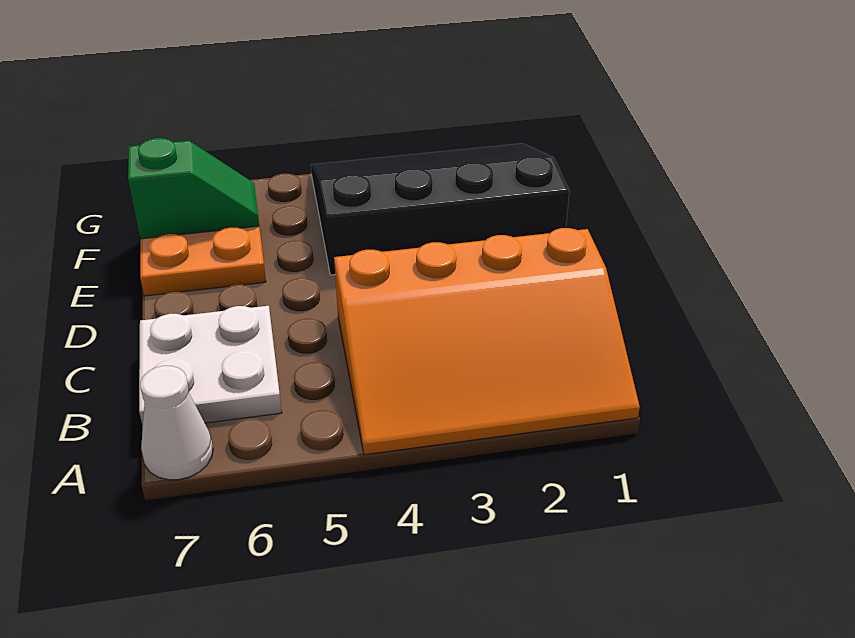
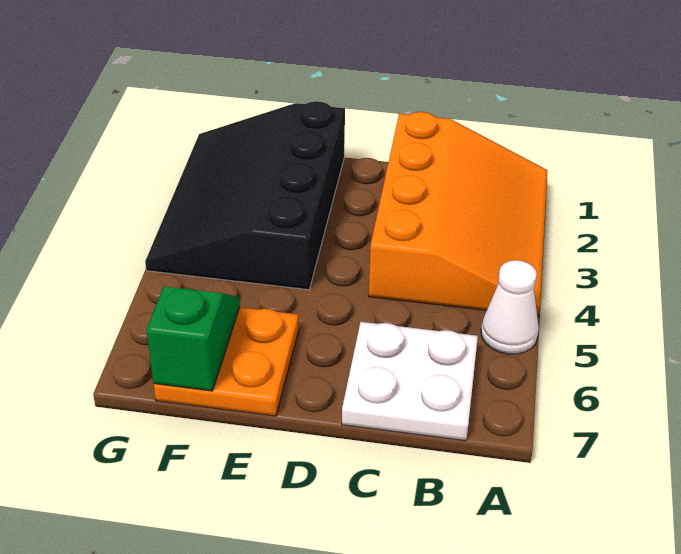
white 1x1 cone [140,366,213,480] -> white 1x1 cone moved to [481,260,539,354]

